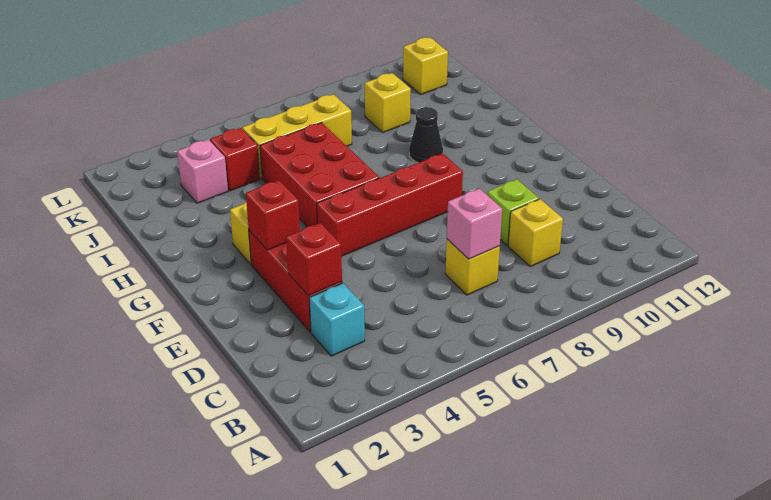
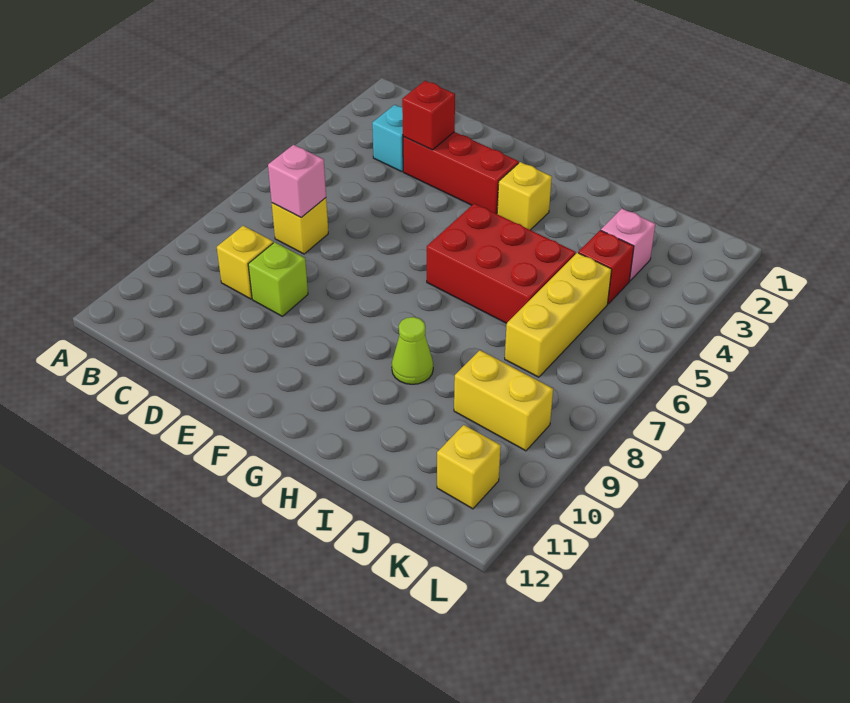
red 1x1 brick [246,180,300,250] -> none
red 1x4 brick [317,153,463,256] -> none
black 1x1 cone [409,107,443,163] -> lime 1x1 cone [392,317,433,384]
yellow 1x1 brick [365,73,411,132] -> yellow 1x2 brick [454,350,553,451]

